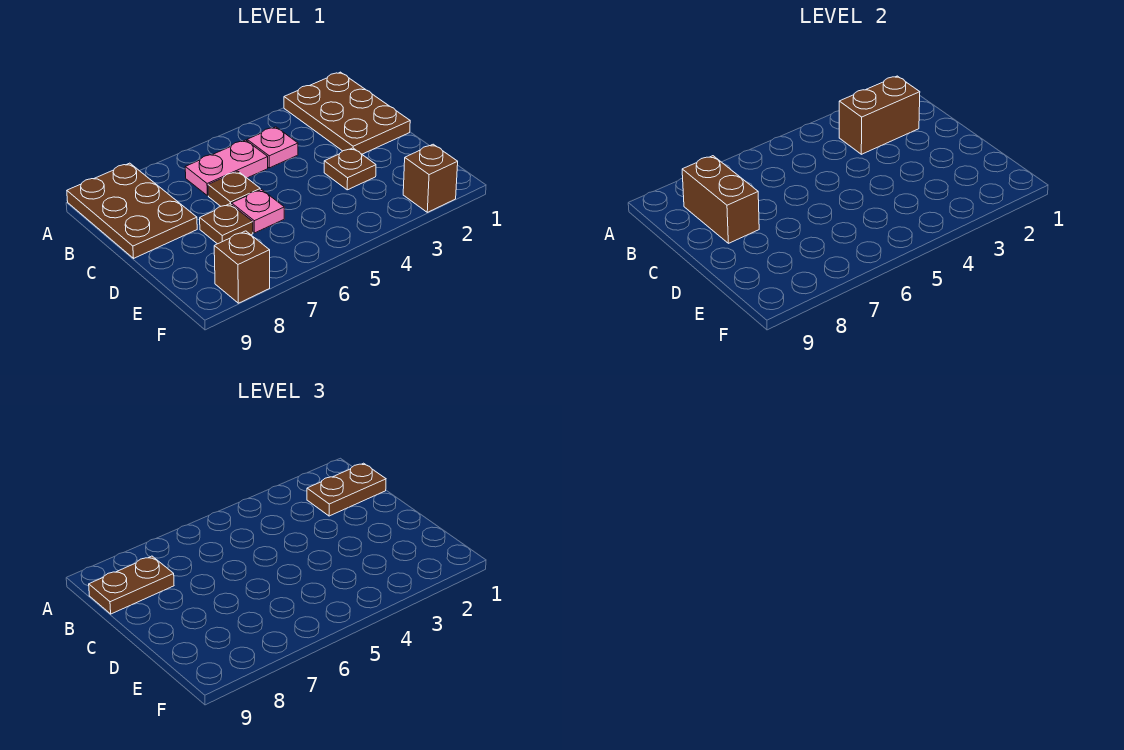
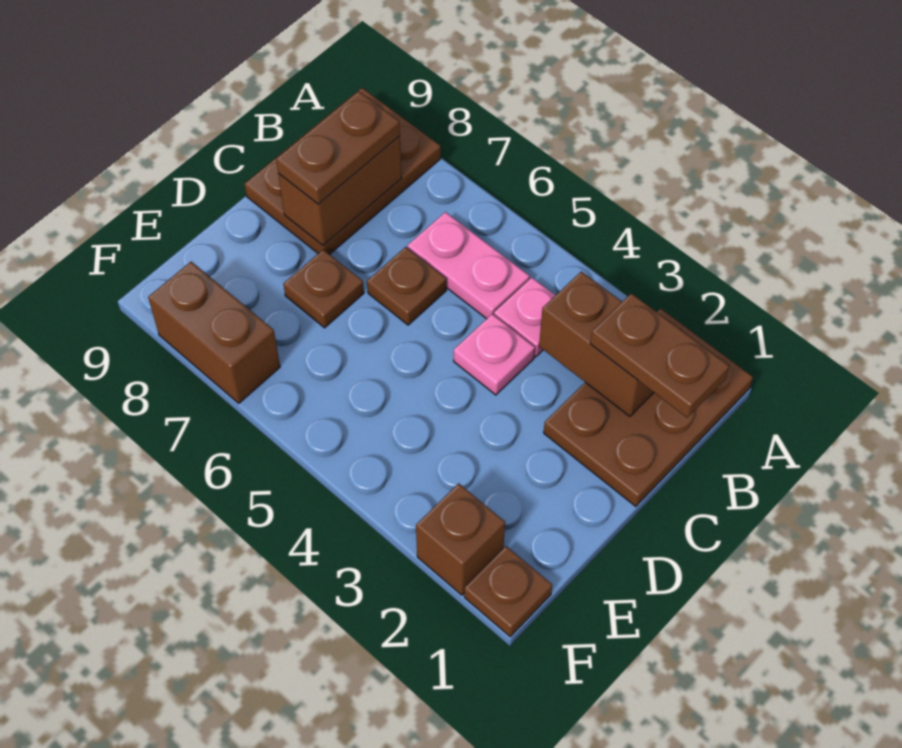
brown 1x2 plate [89,556,174,614] -> brown 1x2 plate turned to [276,91,400,204]
brown 1x1 plate [324,148,376,190] -> brown 1x1 plate moved to [464,546,552,637]
pink 1x1 plate [232,190,284,233] -> pink 1x1 plate moved to [454,314,535,395]
brown 1x1 brick [214,231,270,303] -> brown 1x2 brick [148,262,280,403]

